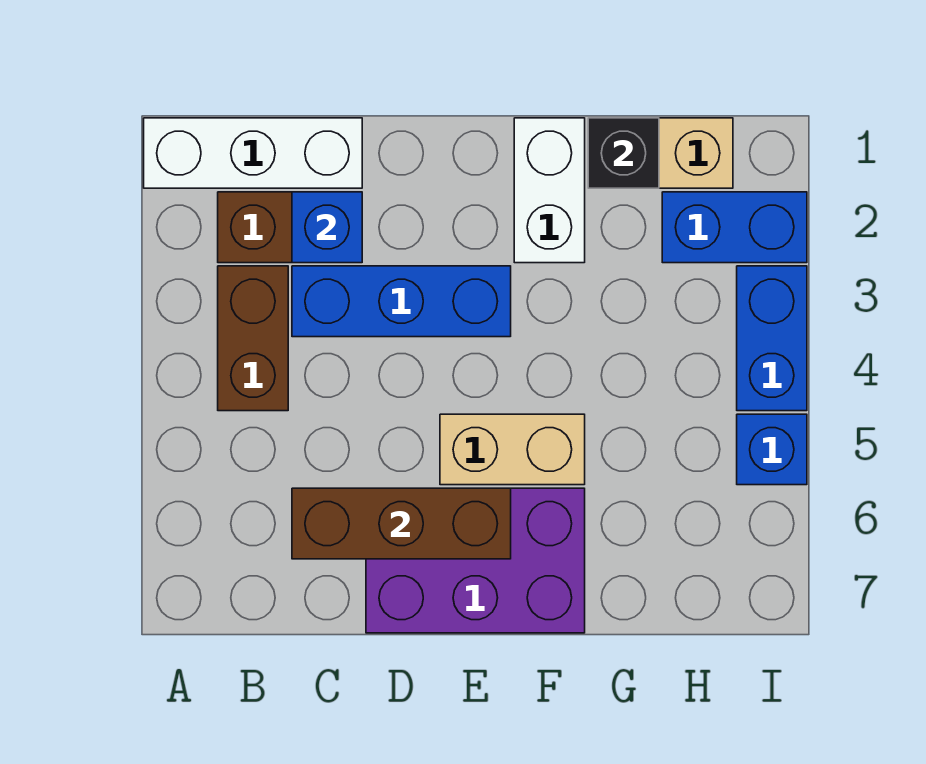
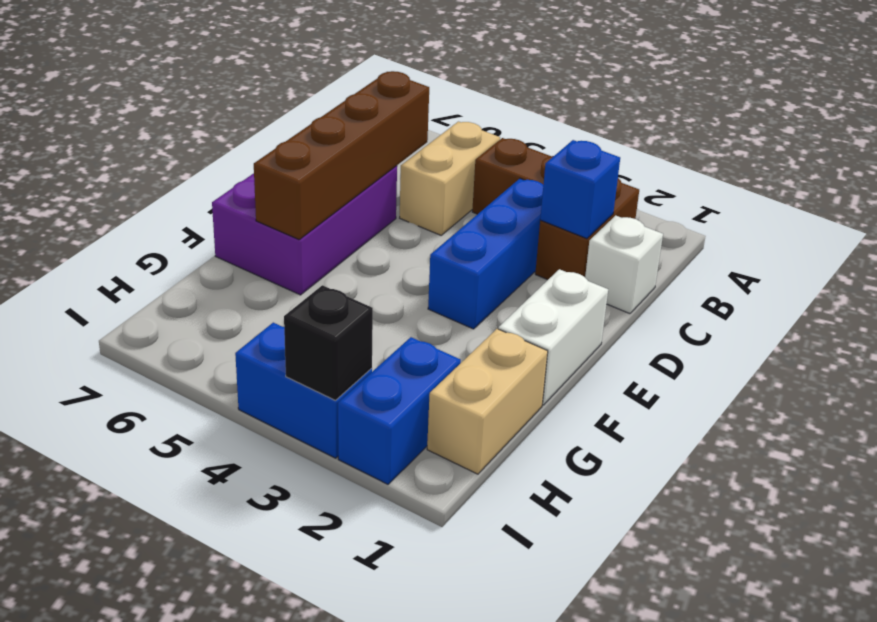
white 1x3 brick [144,118,362,188] -> white 1x1 brick [585,215,663,314]
brown 1x3 brick [292,488,511,559] -> brown 1x4 brick [254,71,429,239]
tan 1x2 brick [440,414,585,485] -> tan 1x2 brick moved to [400,122,500,235]
white 1x2 brick [514,118,585,263] -> white 1x2 brick turned to [498,269,608,405]
black 1x1 brick [588,118,659,188] -> black 1x1 brick moved to [284,285,373,400]
blue 1x1 brick [737,414,807,485] -> none

